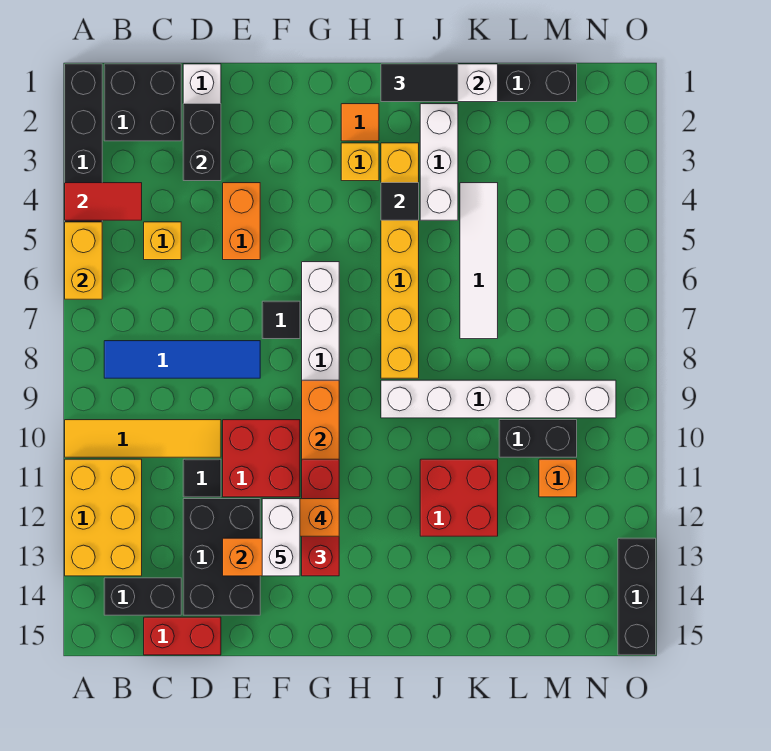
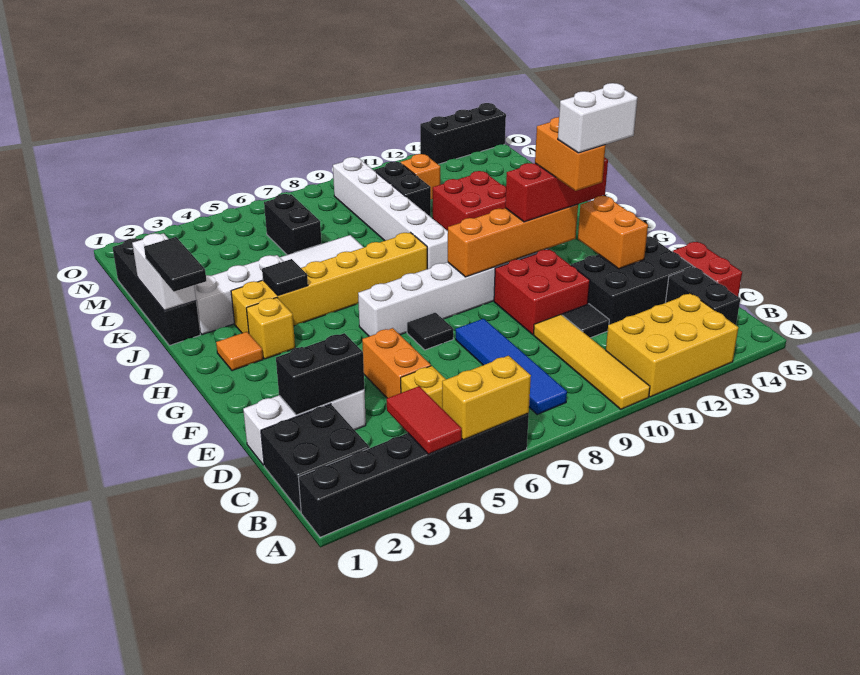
orange 1x2 brick [223,183,260,260] -> orange 1x2 brick turned to [362,328,431,398]
none -> black 1x2 brick [264,194,321,255]

